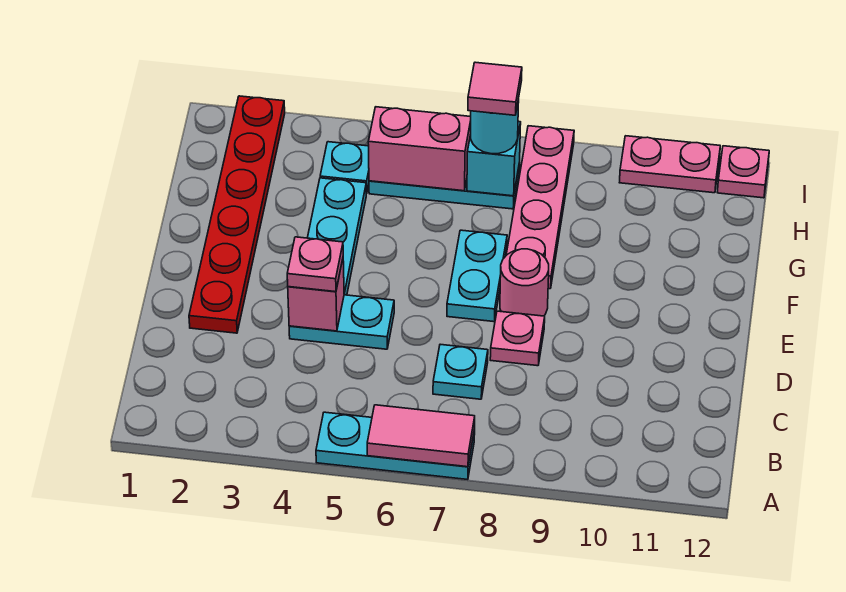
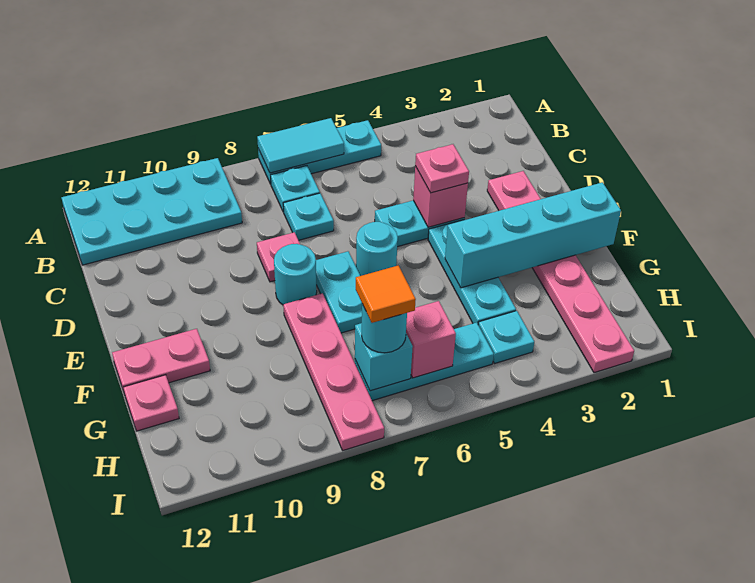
pink 1x2 tile [367,405,475,467] -> cyan 1x2 tile [257,118,344,173]
none -> cyan 2x4 plate [61,158,242,265]
none -> cyan 1x1 plate [271,166,320,212]
red 1x6 plate [189,96,285,333] -> pink 1x6 plate [487,171,634,373]
none -> cyan 1x1 round brick [356,222,398,276]
pink 1x1 round brick [500,249,549,316] -> cyan 1x1 round brick [274,244,317,305]
none -> cyan 1x4 brick [445,182,621,288]
pink 1x2 brick [368,107,471,191] -> pink 1x1 brick [406,301,456,378]
pink 1x1 tile [468,62,522,115] -> orange 1x1 tile [356,266,416,323]
pink 1x2 plate [619,136,720,193] -> pink 1x2 plate moved to [112,329,210,394]
pink 1x1 plate [717,146,769,198] -> pink 1x1 plate moved to [123,375,179,431]

